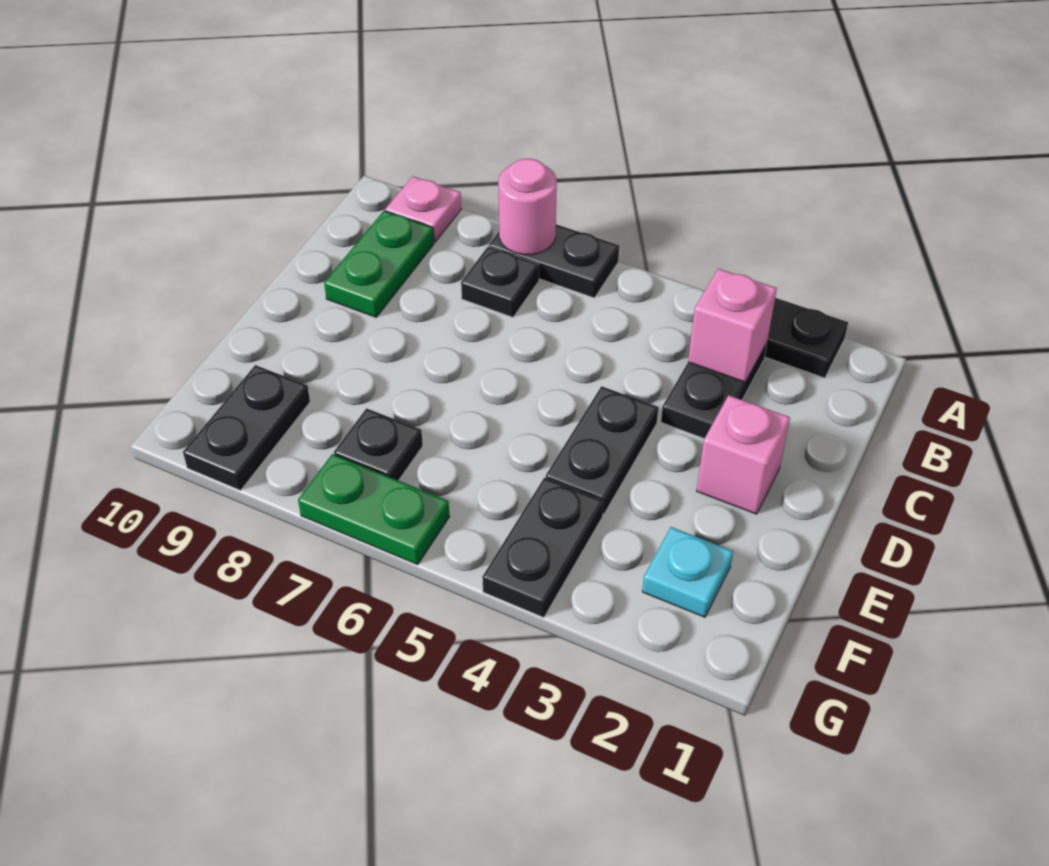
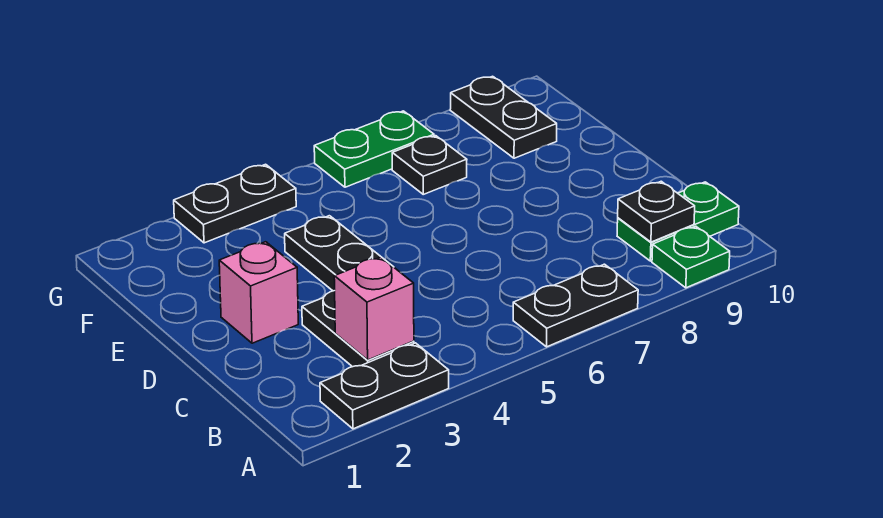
pink 1x1 round brick [498,159,557,255] -> none
pink 1x1 plate [385,176,461,242] -> green 1x1 plate [652,226,730,288]
black 1x1 plate [461,247,539,317] -> black 1x1 plate moved to [618,181,695,242]
green 1x2 plate [324,211,434,317] -> green 1x2 plate turned to [617,182,739,261]
cyan 1x1 plate [642,527,733,617] -> none
black 1x2 plate [482,478,604,618] -> black 1x2 plate turned to [174,164,296,243]

